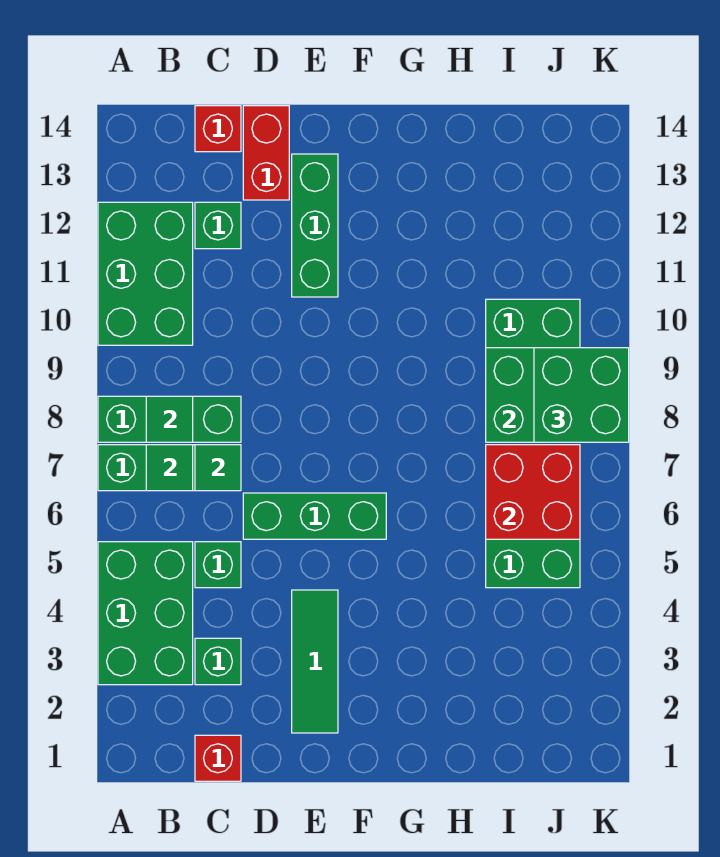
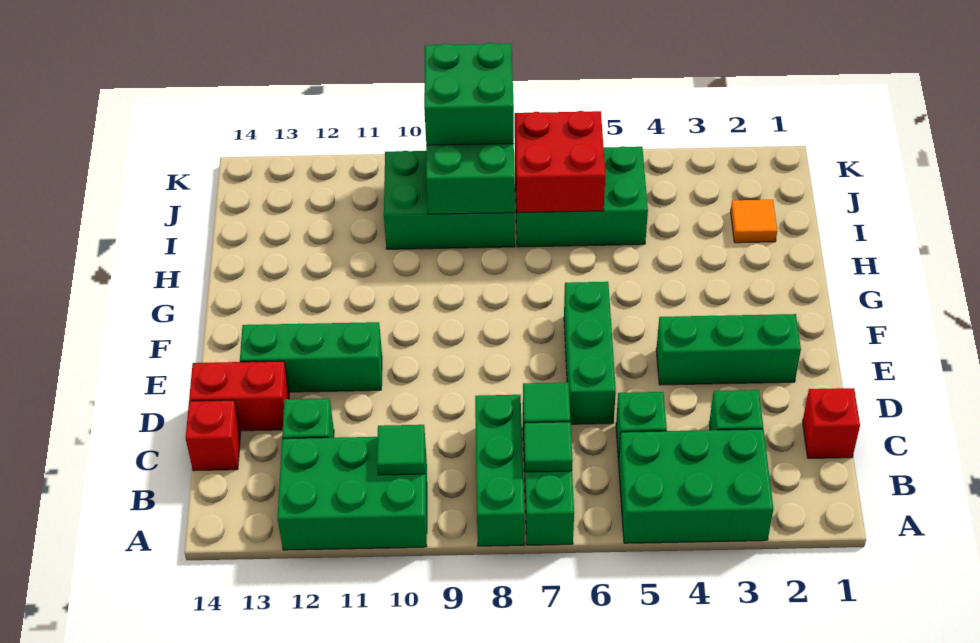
green 1x1 tile [146,396,193,442] -> green 1x1 tile moved to [377,425,425,475]
green 1x3 tile [292,590,338,733] -> green 1x3 brick [656,314,801,385]
none -> orange 1x1 tile [731,200,777,243]

